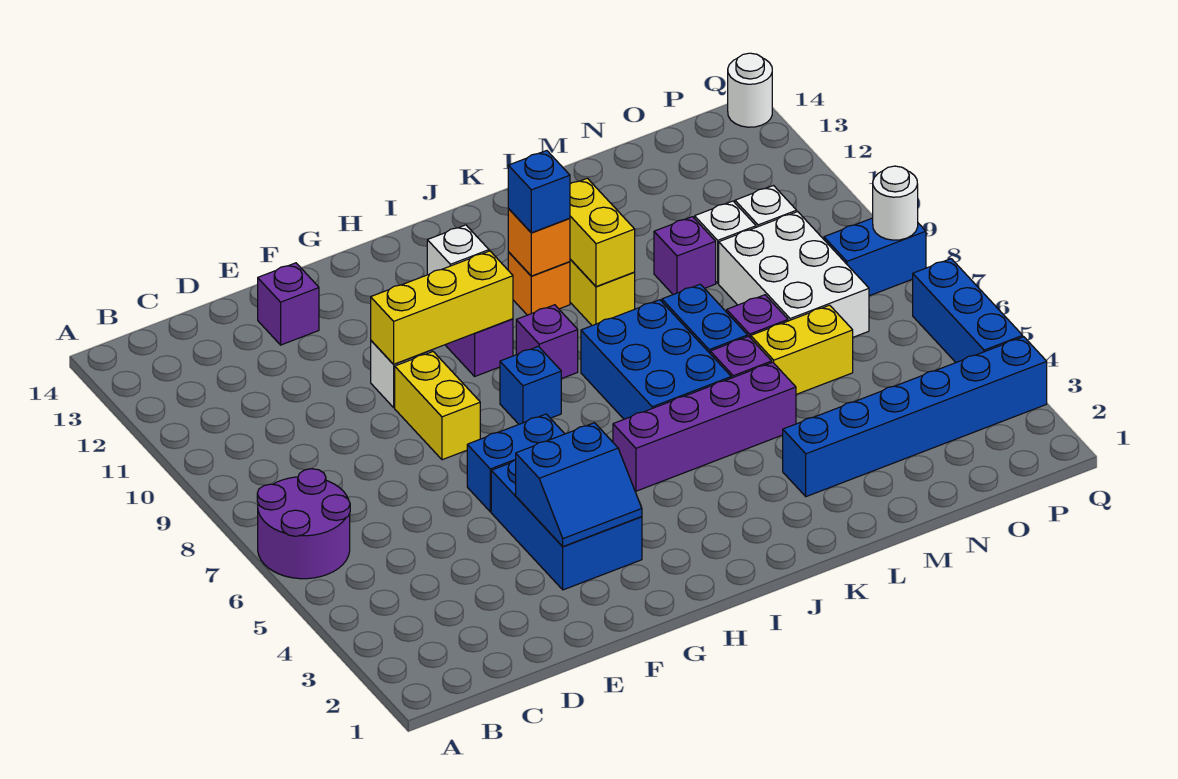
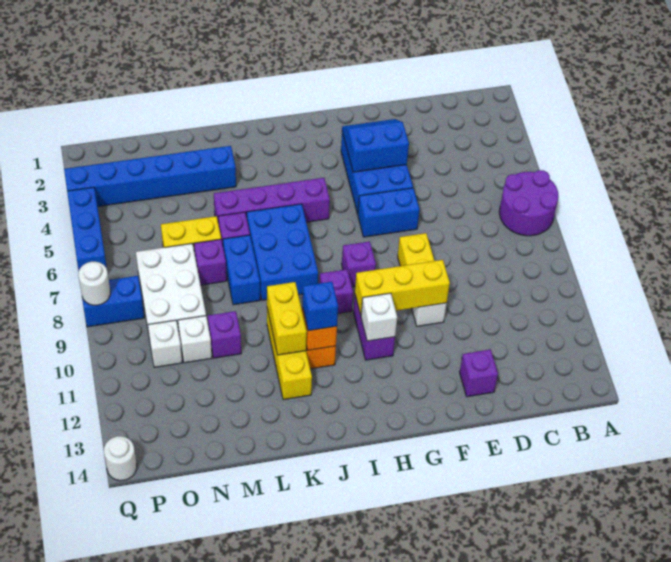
blue 1x1 brick [500,346,561,424] -> purple 1x1 brick [342,241,376,287]

